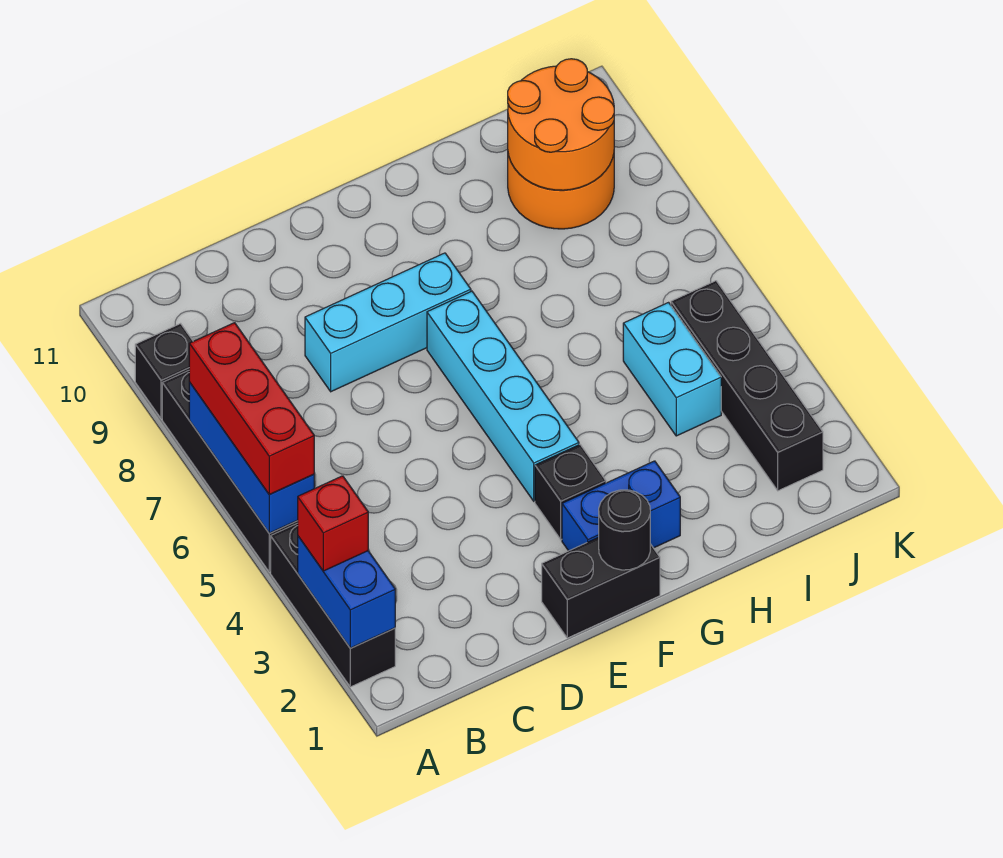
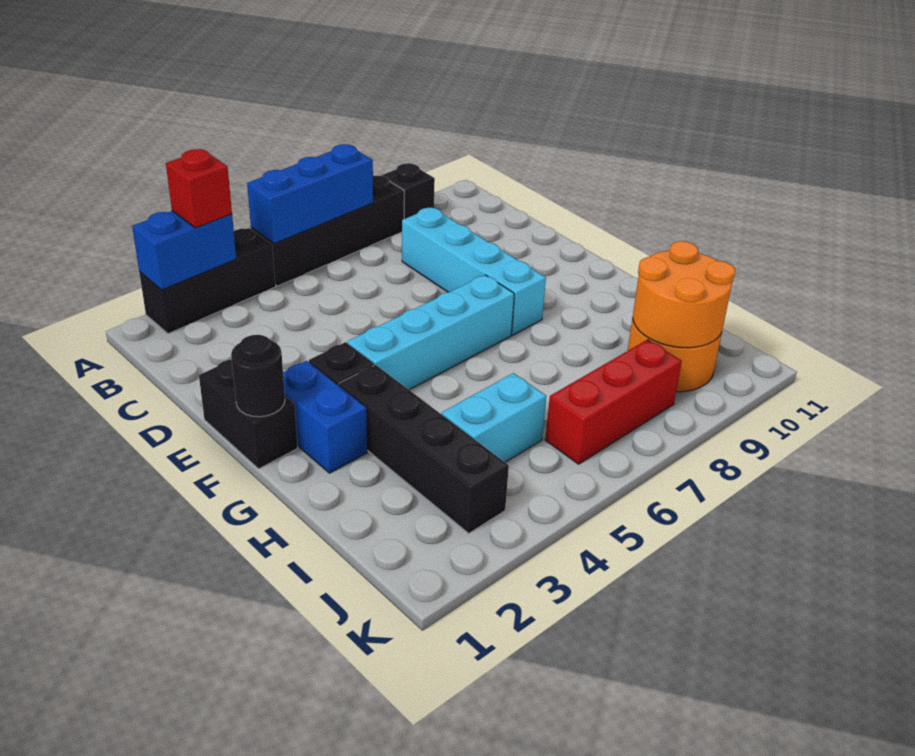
red 1x3 brick [189,323,314,495] -> red 1x3 brick moved to [545,340,682,464]
cyan 1x3 brick [305,253,471,392] -> cyan 1x4 brick [402,208,546,335]
black 1x4 brick [671,281,823,491] -> black 1x4 brick turned to [339,365,509,533]

